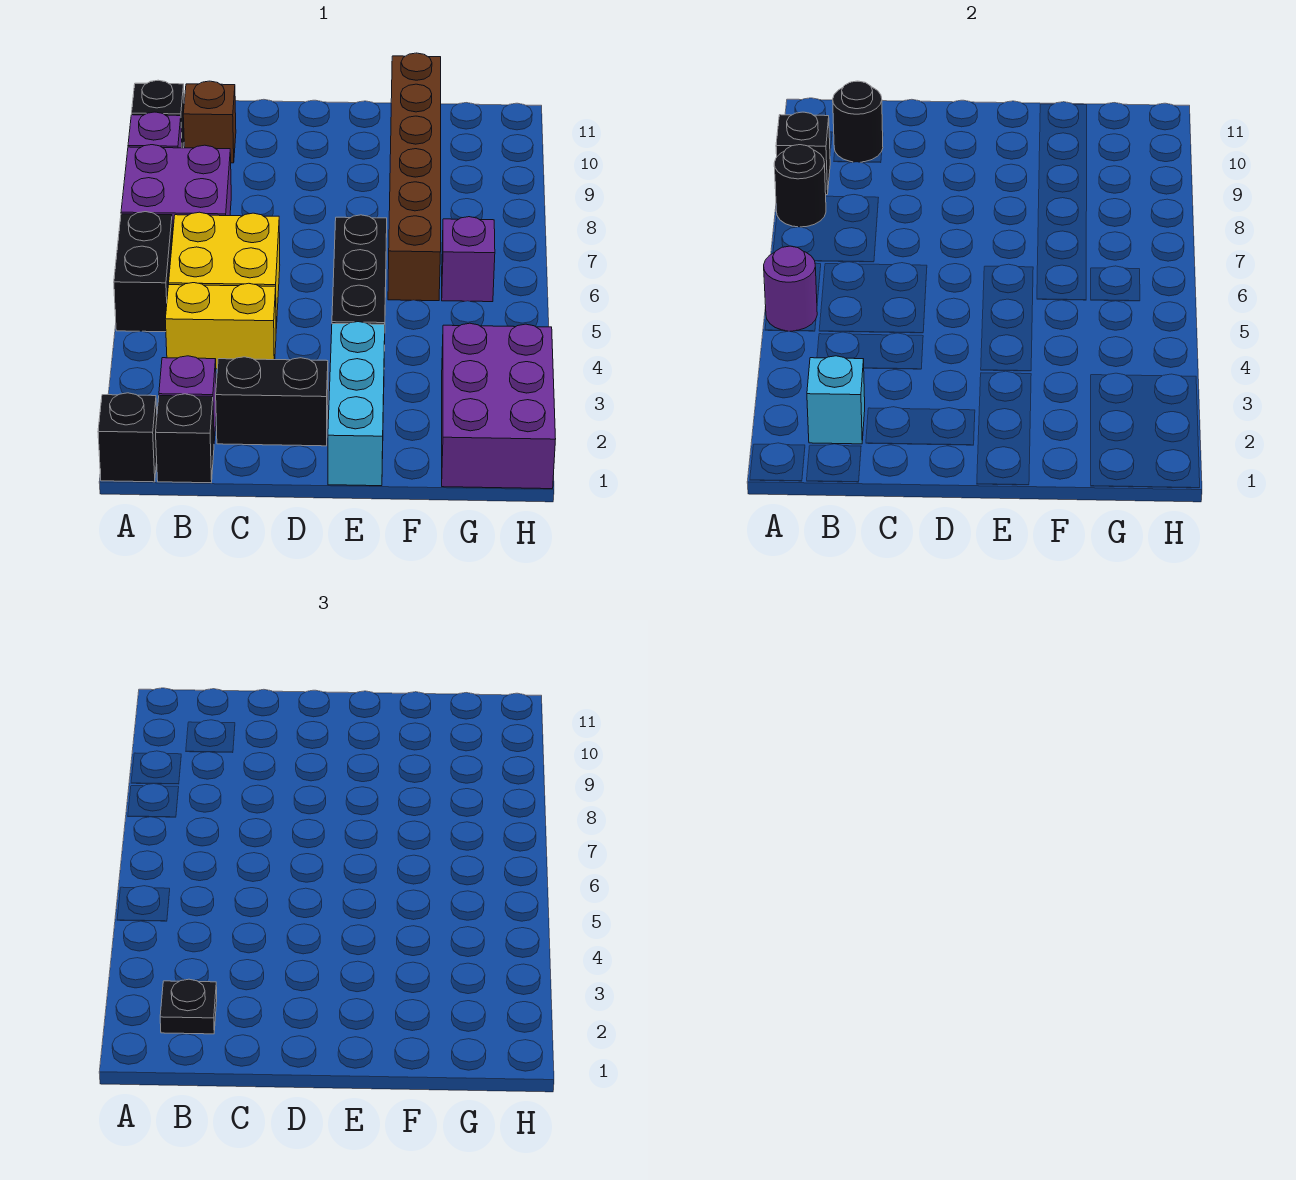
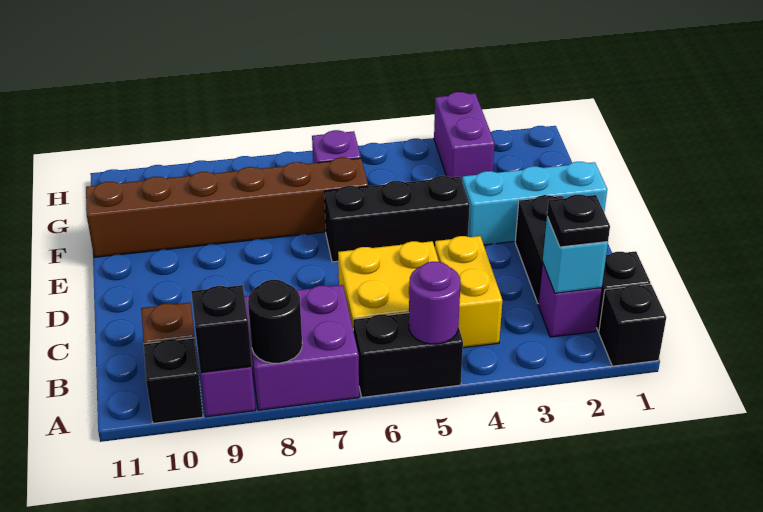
black 1x1 round brick [833,81,883,162] -> none
purple 2x3 brick [442,323,556,489] -> purple 1x2 brick [434,92,495,180]

